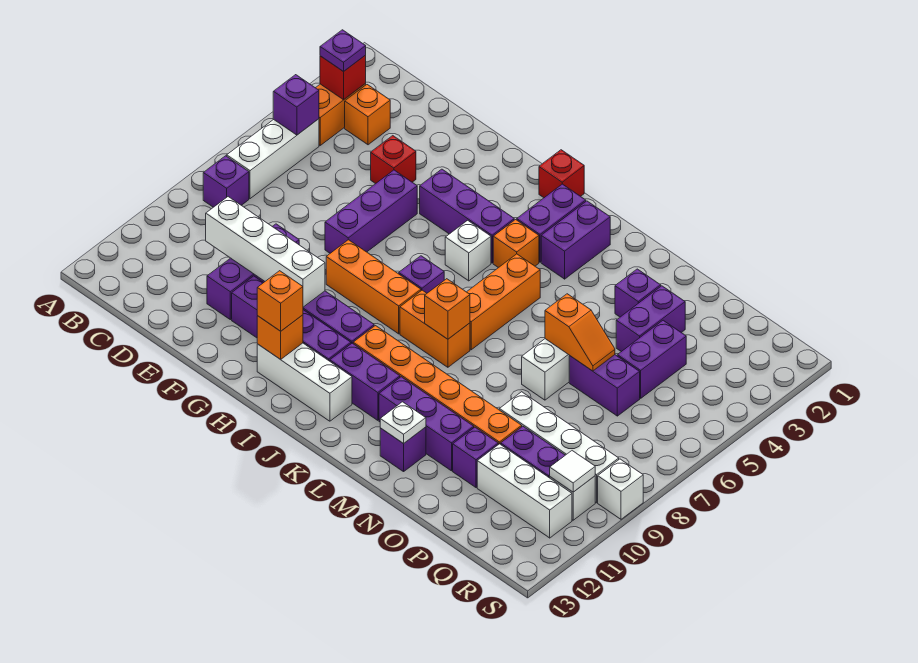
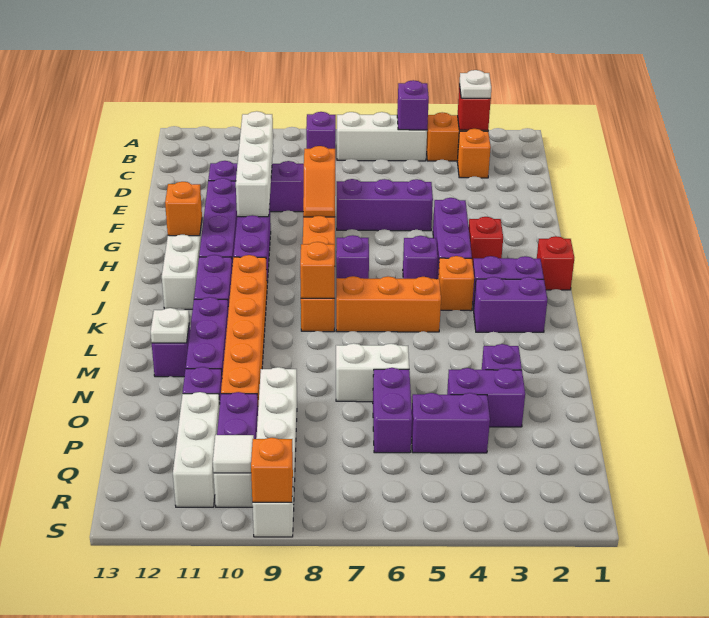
purple 1x1 plate [320,30,366,72] -> white 1x1 plate [459,70,491,98]
red 1x1 brick [371,136,416,184] -> red 1x1 brick moved to [469,217,503,263]
orange 1x1 brick [257,271,303,331] -> orange 1x1 brick moved to [251,438,293,502]
white 1x1 brick [445,220,491,281] -> purple 1x1 brick [403,236,438,279]
orange 1x2 slope [545,294,615,371] -> orange 1x2 slope moved to [303,146,335,217]

